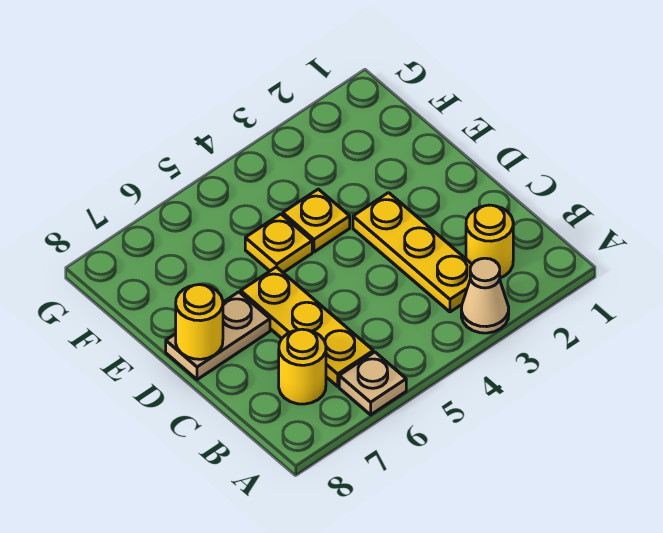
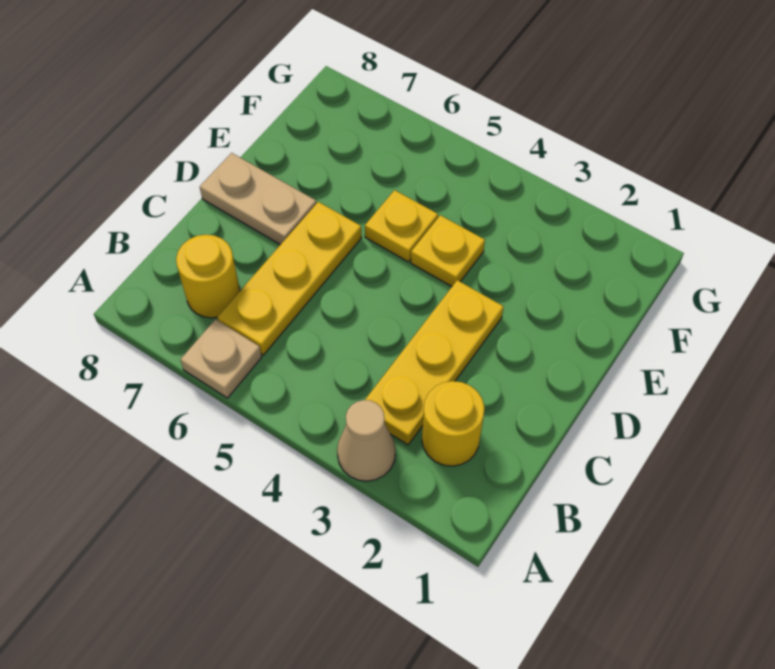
yellow 1x1 round brick [176,285,223,359] -> none

